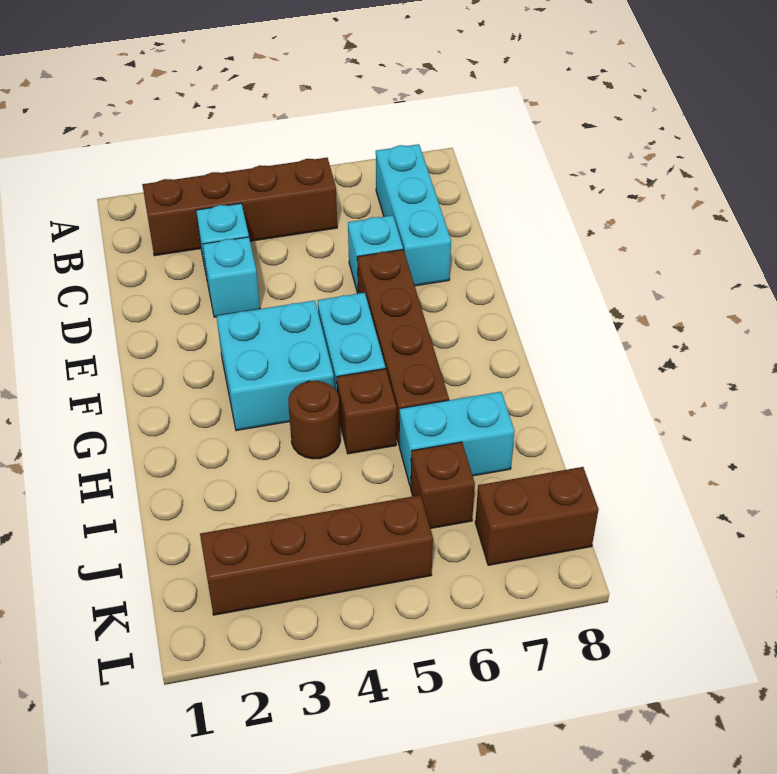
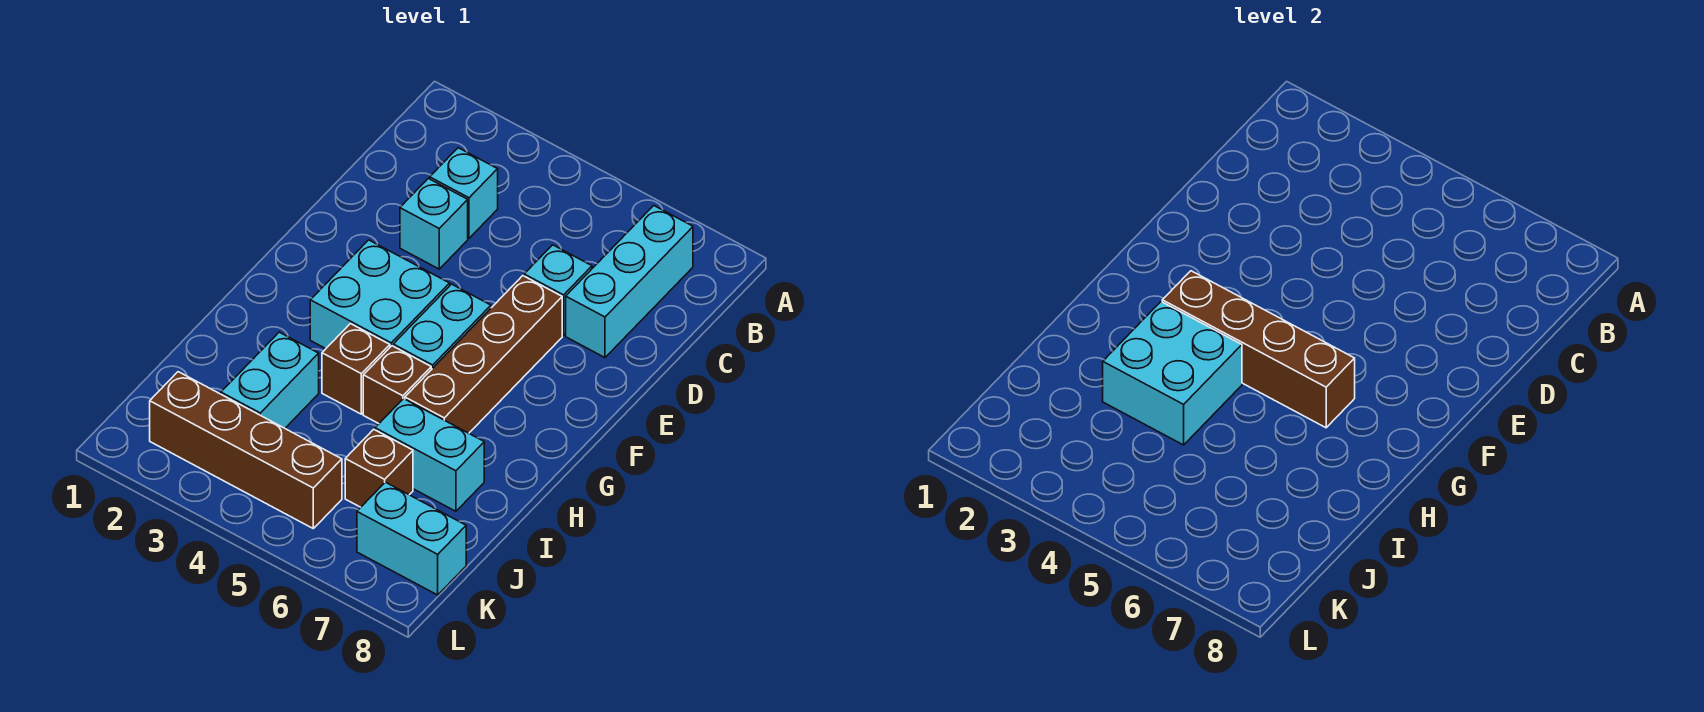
brown 1x4 brick [142,158,337,256] -> brown 1x4 brick moved to [1162,271,1355,428]
none -> cyan 2x2 brick [1103,302,1242,445]
brown 1x1 round brick [288,381,341,459] -> brown 1x1 brick [322,324,390,414]
none -> cyan 1x2 brick [221,332,319,428]
brown 1x2 brick [475,467,599,565] -> cyan 1x2 brick [357,482,466,595]

